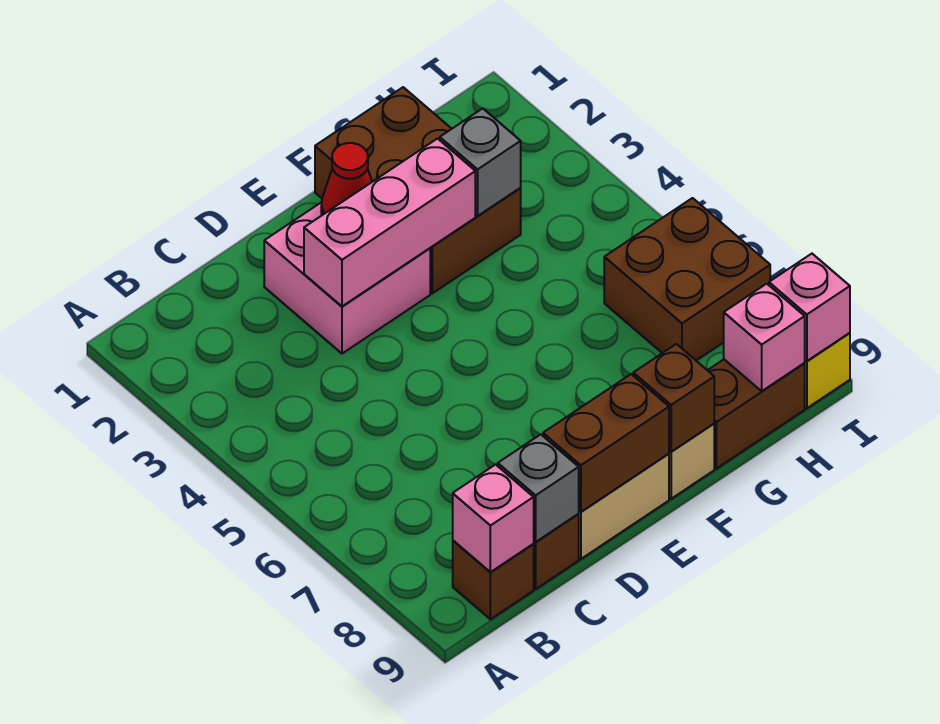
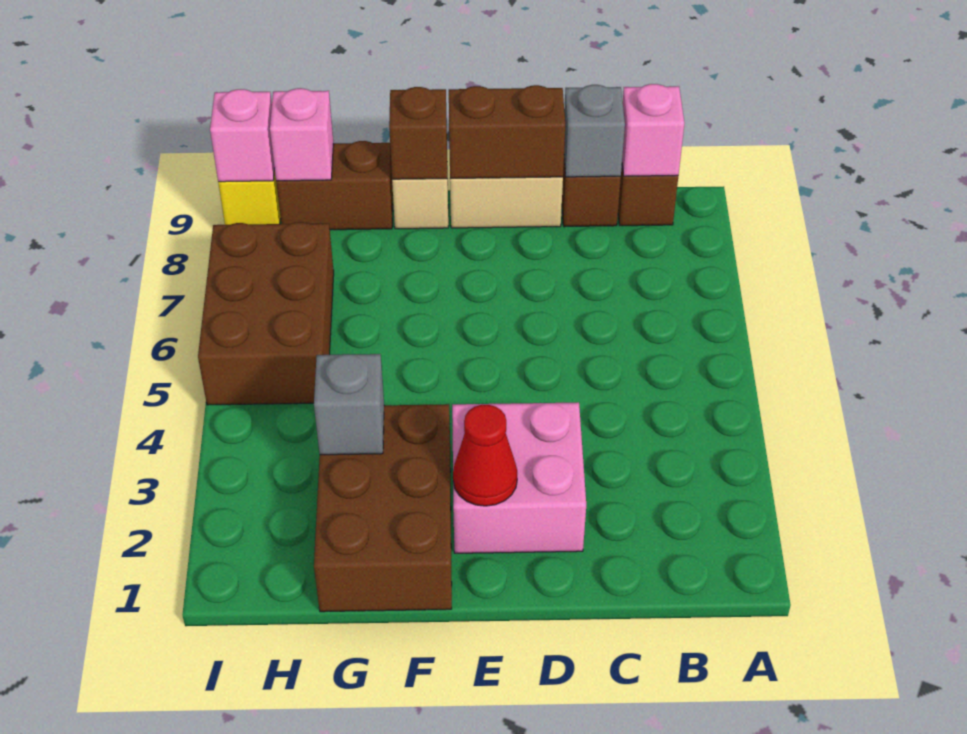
pink 1x3 brick [304,139,475,306] -> none
brown 2x2 brick [604,198,770,361] -> brown 2x3 brick [198,222,334,405]

